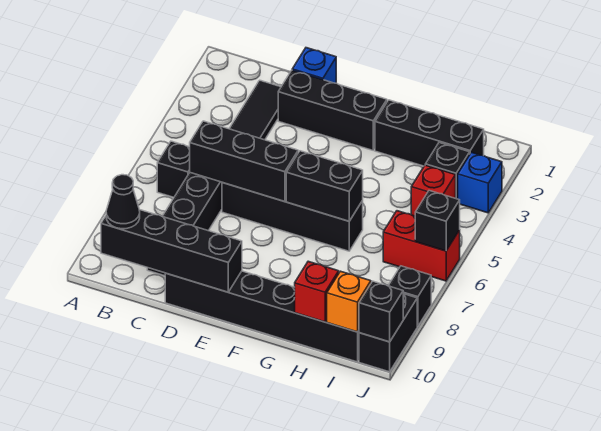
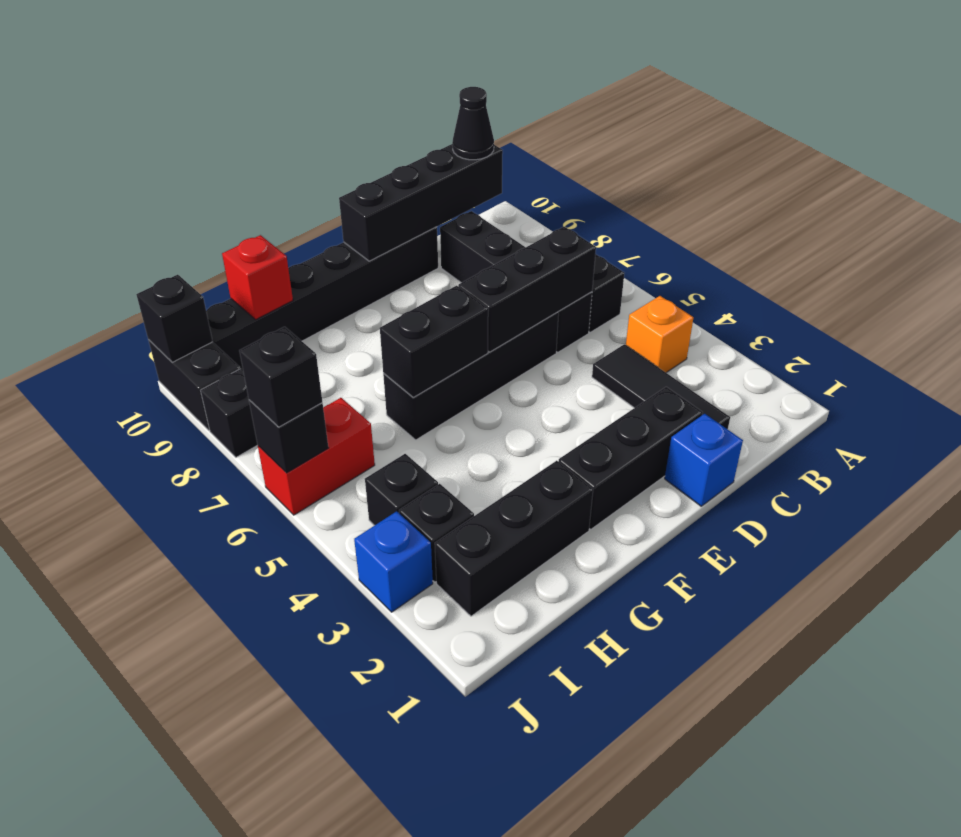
red 1x1 brick [411,165,456,216] -> black 1x1 brick [365,454,438,525]
orange 1x1 brick [327,271,371,332] -> orange 1x1 brick moved to [626,296,693,373]
none -> black 1x1 brick [239,327,322,427]

